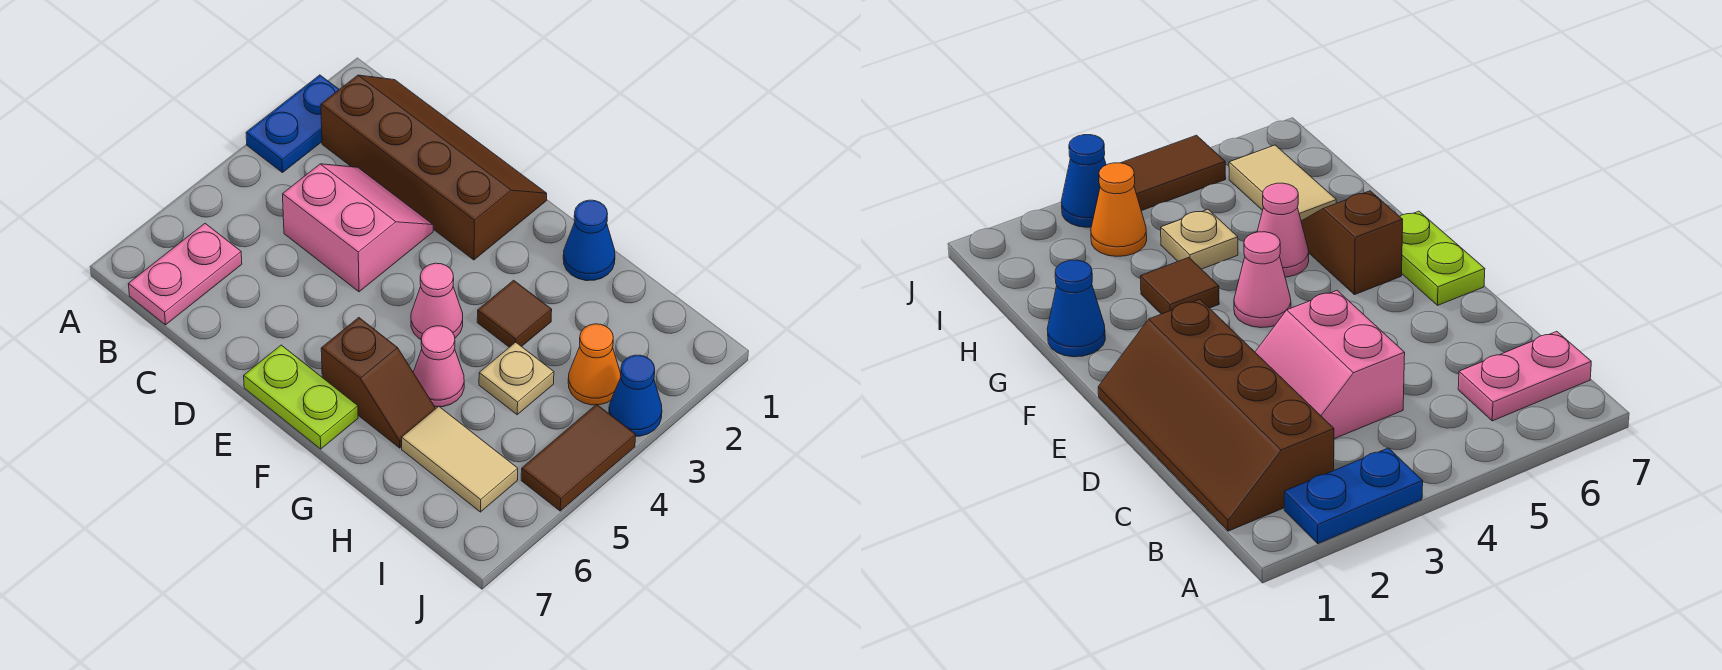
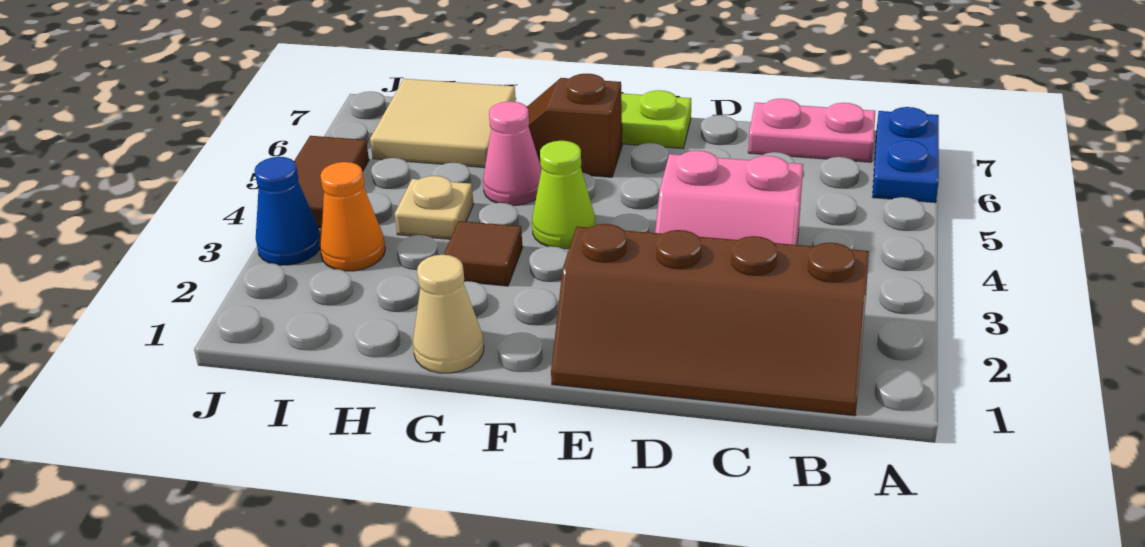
blue 1x2 plate [246,75,339,173] -> blue 1x2 plate moved to [873,107,939,203]
pink 1x2 plate [129,223,242,325] -> pink 1x2 plate turned to [748,99,875,162]
pink 1x1 cone [411,263,463,339] -> lime 1x1 cone [532,141,595,249]
blue 1x1 cone [563,200,615,281] -> tan 1x1 cone [413,255,484,373]
tan 1x2 tile [402,406,518,512] -> tan 2x2 tile [370,79,516,168]

